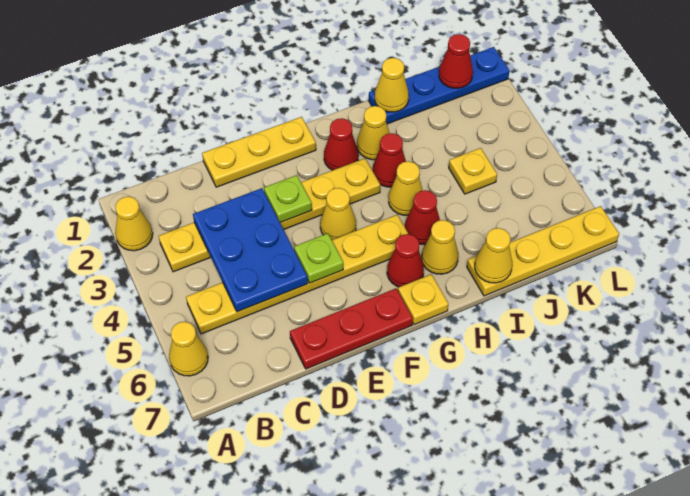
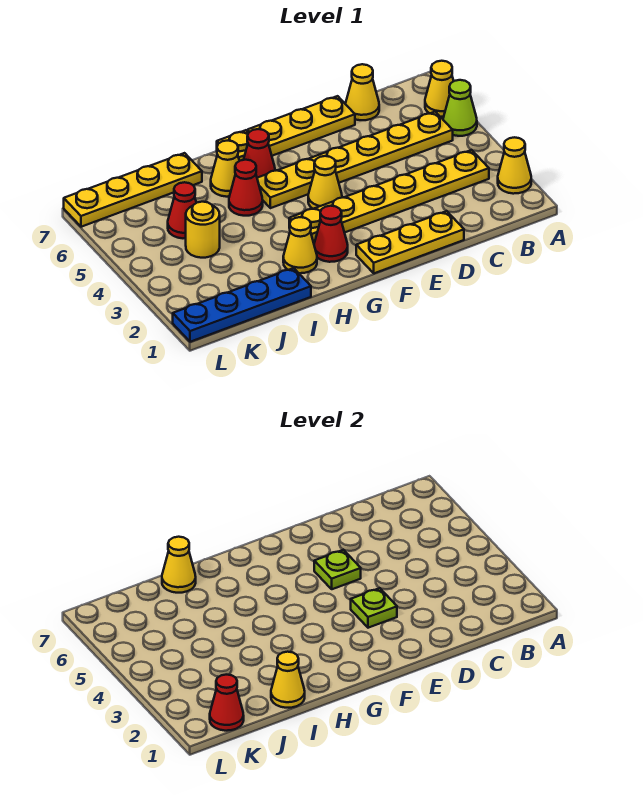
none -> lime 1x1 cone [443,80,477,136]
blue 2x3 plate [193,188,308,312] -> none
red 1x3 plate [290,289,413,369] -> yellow 1x3 plate [247,96,355,156]
red 1x1 cone [373,133,406,187] -> red 1x1 cone moved to [168,182,196,238]
yellow 1x1 cone [389,161,423,215] -> yellow 1x1 cone moved to [346,64,379,120]
yellow 1x1 plate [449,148,497,194] -> yellow 1x1 round brick [186,202,220,258]

